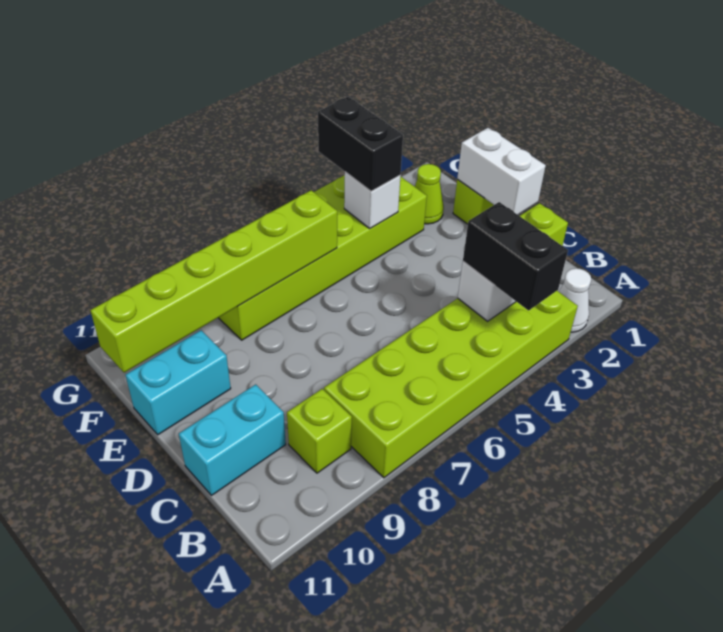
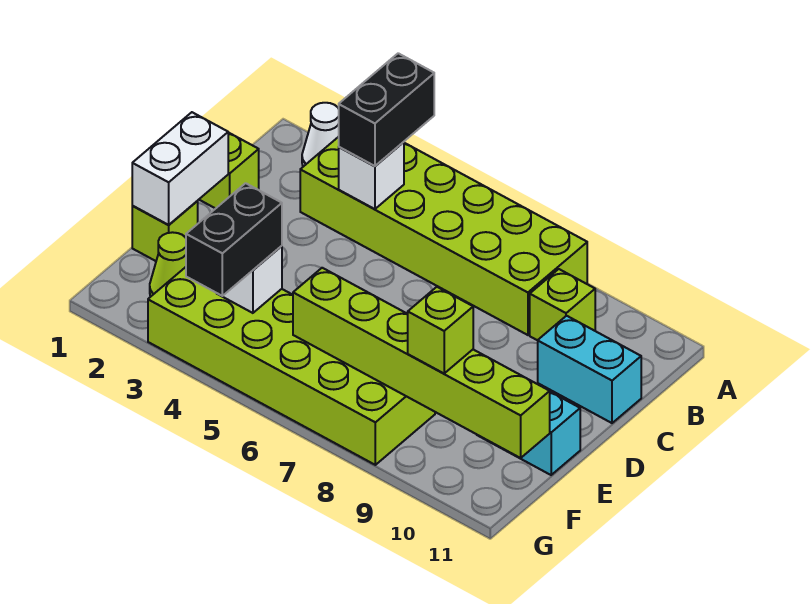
none -> lime 1x1 brick [408,287,473,374]

